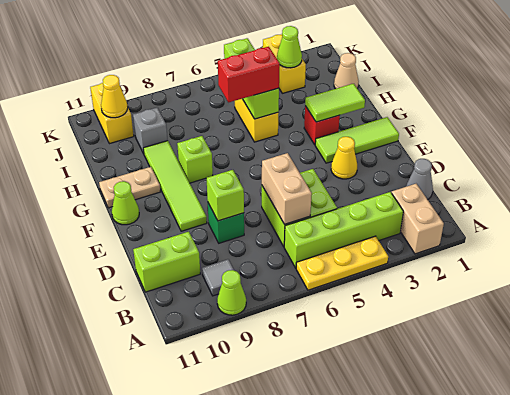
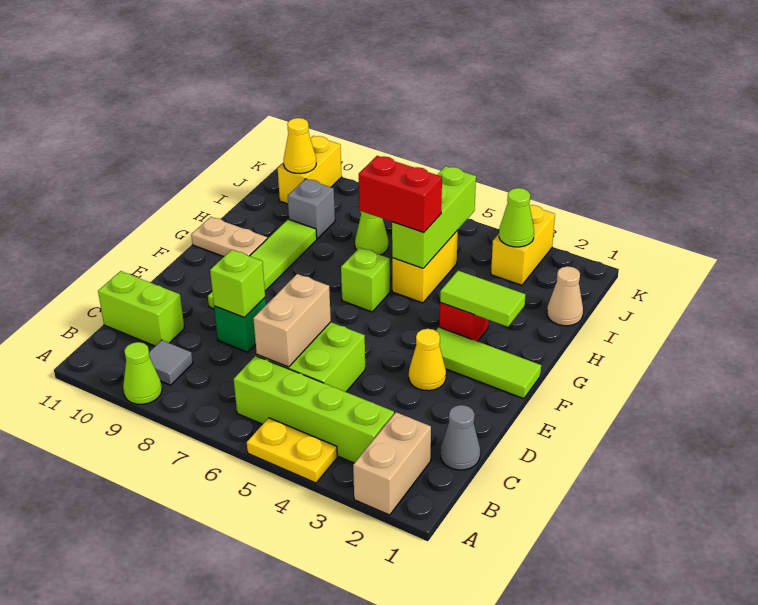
yellow 1x3 plate [296,236,388,290] -> yellow 1x2 plate [247,418,337,483]
lime 1x1 cone [112,181,139,225] -> lime 1x1 cone moved to [355,211,388,255]
lime 1x1 brick [177,136,213,183] -> lime 1x1 brick moved to [341,248,390,312]

